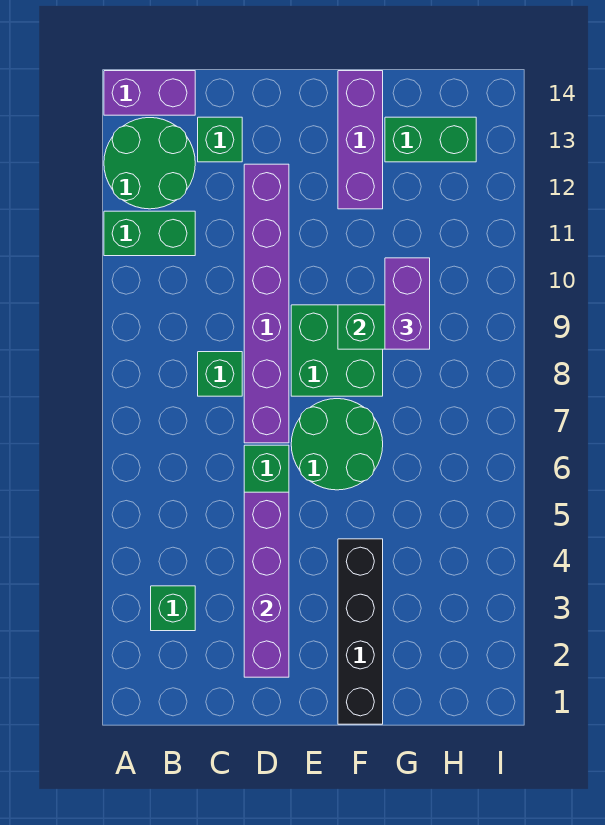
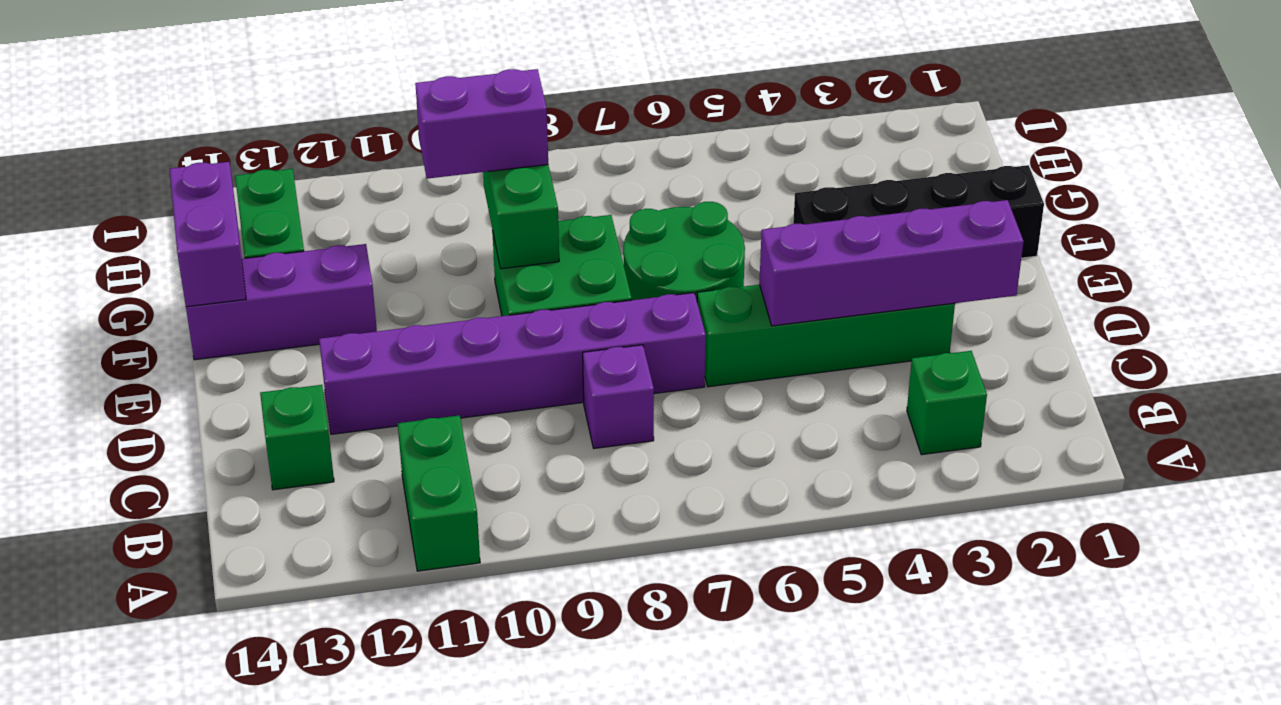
green 2x2 round brick [104,118,195,209] -> none
purple 1x2 brick [104,71,195,115] -> purple 1x2 brick moved to [170,162,246,307]
green 1x1 brick [198,352,242,396] -> purple 1x1 brick [583,345,654,448]

